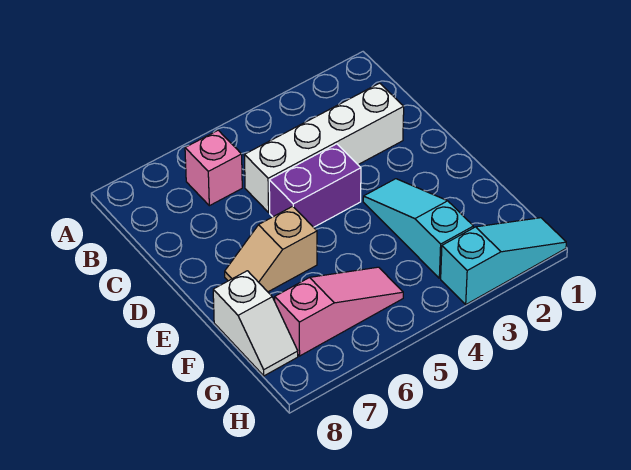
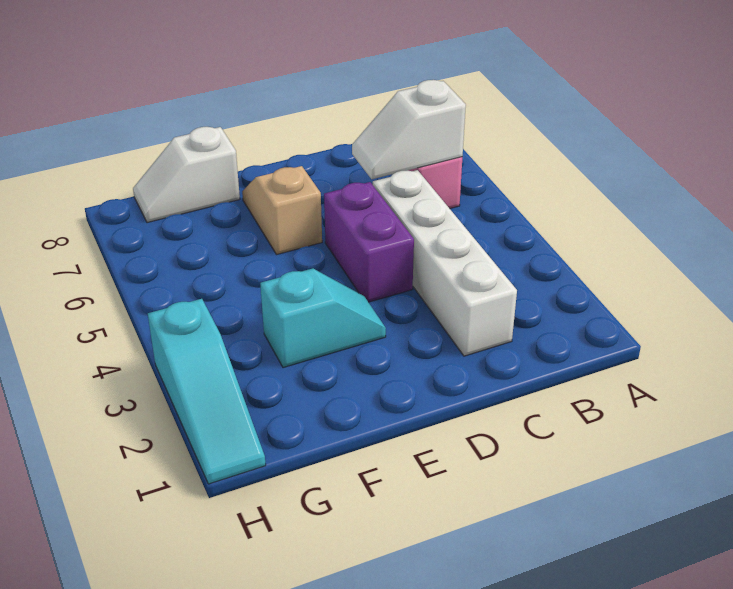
none -> white 1x2 slope [352,80,466,179]
cyan 1x3 slope [363,179,473,278] -> cyan 1x2 slope [260,268,386,368]
pink 1x3 slope [275,267,403,356] -> none

